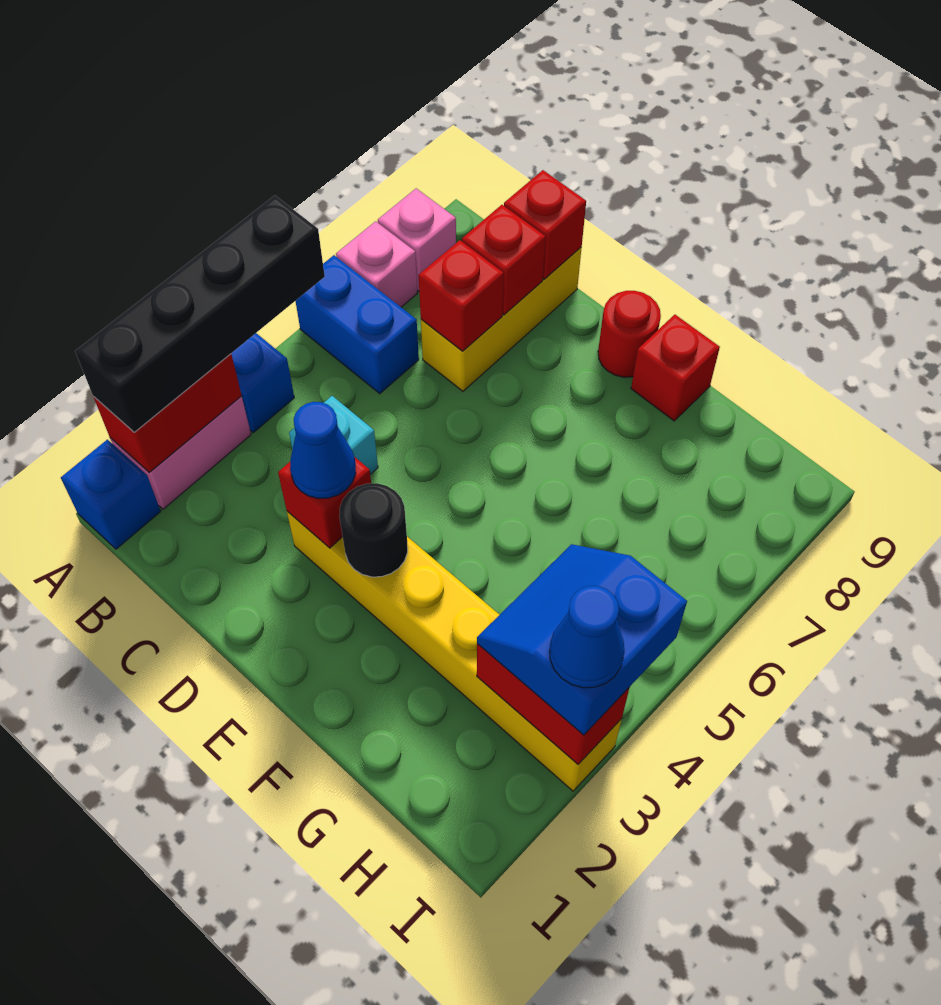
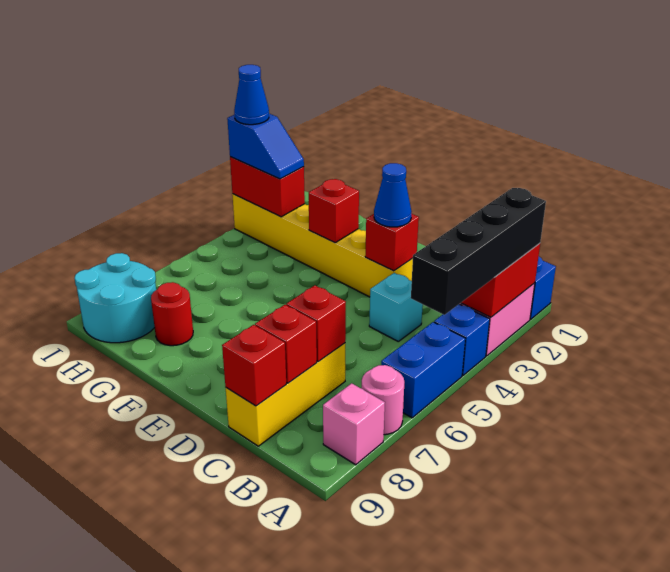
blue 1x2 brick [296,255,419,394] -> blue 1x2 brick turned to [381,322,465,418]
pink 1x1 brick [336,221,417,307] -> pink 1x1 round brick [362,365,404,435]
black 1x1 round brick [339,483,408,577] -> none
red 1x1 round brick [598,291,661,377] -> red 1x1 round brick moved to [151,282,193,346]
red 1x1 brick [631,315,720,421] -> red 1x1 brick moved to [309,179,359,243]
blue 2x2 slope [477,544,687,735] -> blue 1x2 slope [227,114,304,179]
none -> cyan 2x2 round brick [75,253,156,343]

